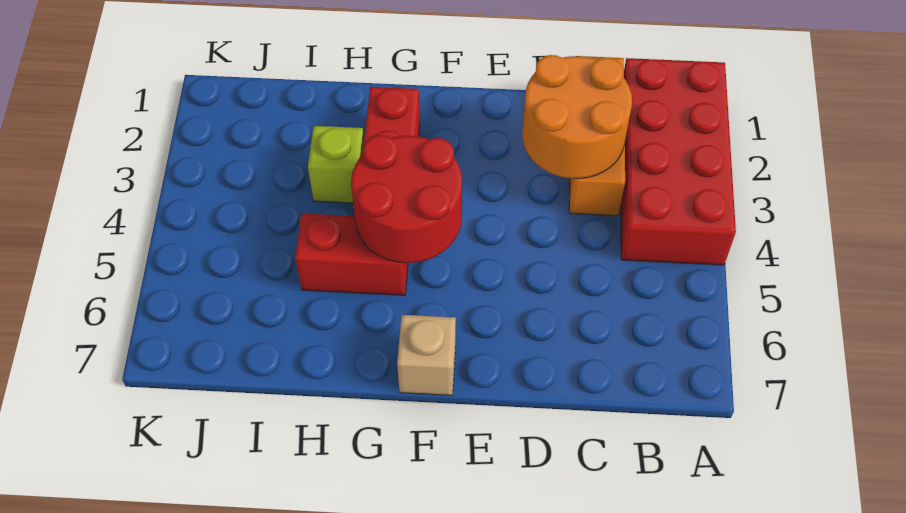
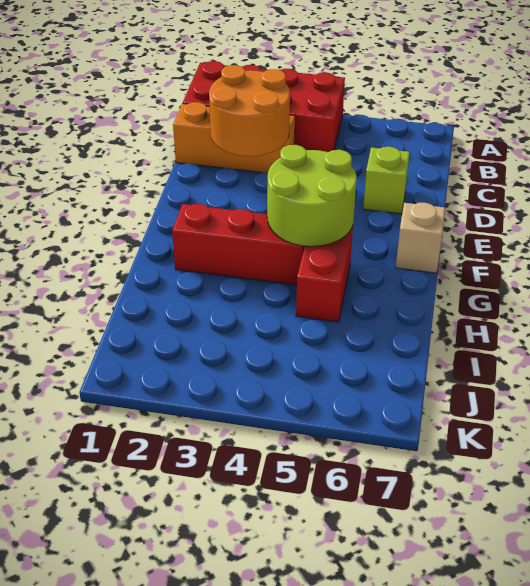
red 2x2 round brick [351,135,462,263] -> lime 2x2 round brick [267,145,357,247]
lime 1x1 brick [308,126,364,203] -> lime 1x1 brick moved to [363,147,410,214]

